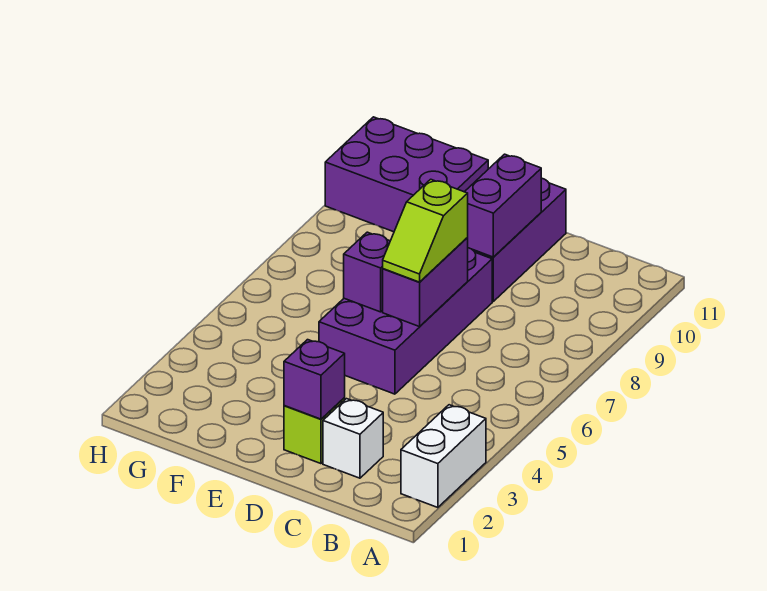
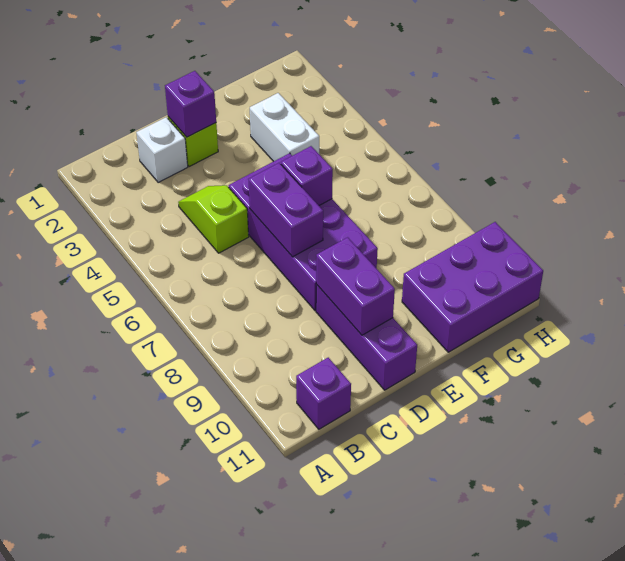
white 1x2 brick [401,405,486,508] -> white 1x2 brick moved to [250,93,319,161]
none -> purple 1x1 brick [296,358,351,429]
lime 1x2 slope [383,179,468,282] -> lime 1x2 slope moved to [178,185,249,253]

